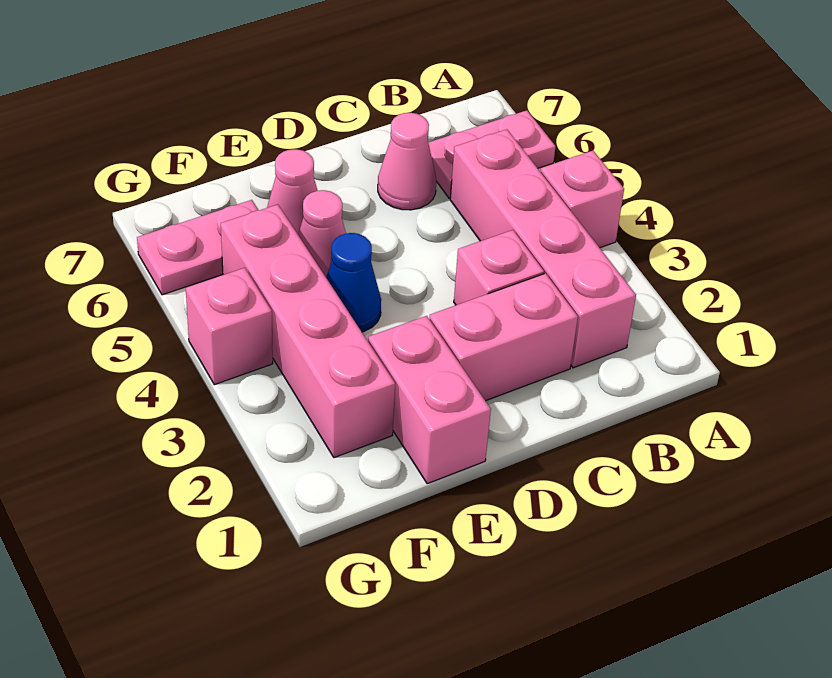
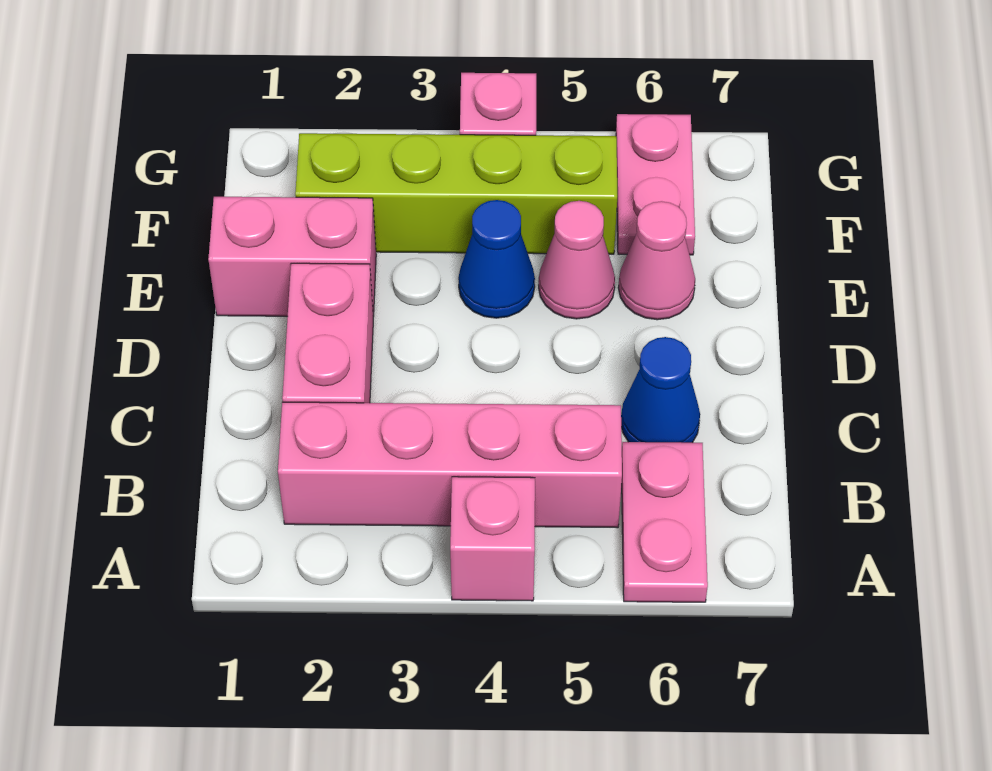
pink 1x1 brick [454,230,544,305] -> none
pink 1x1 cone [378,113,436,210] -> blue 1x1 cone [621,337,700,443]
pink 1x4 brick [221,204,395,458] -> lime 1x4 brick [295,133,617,254]

